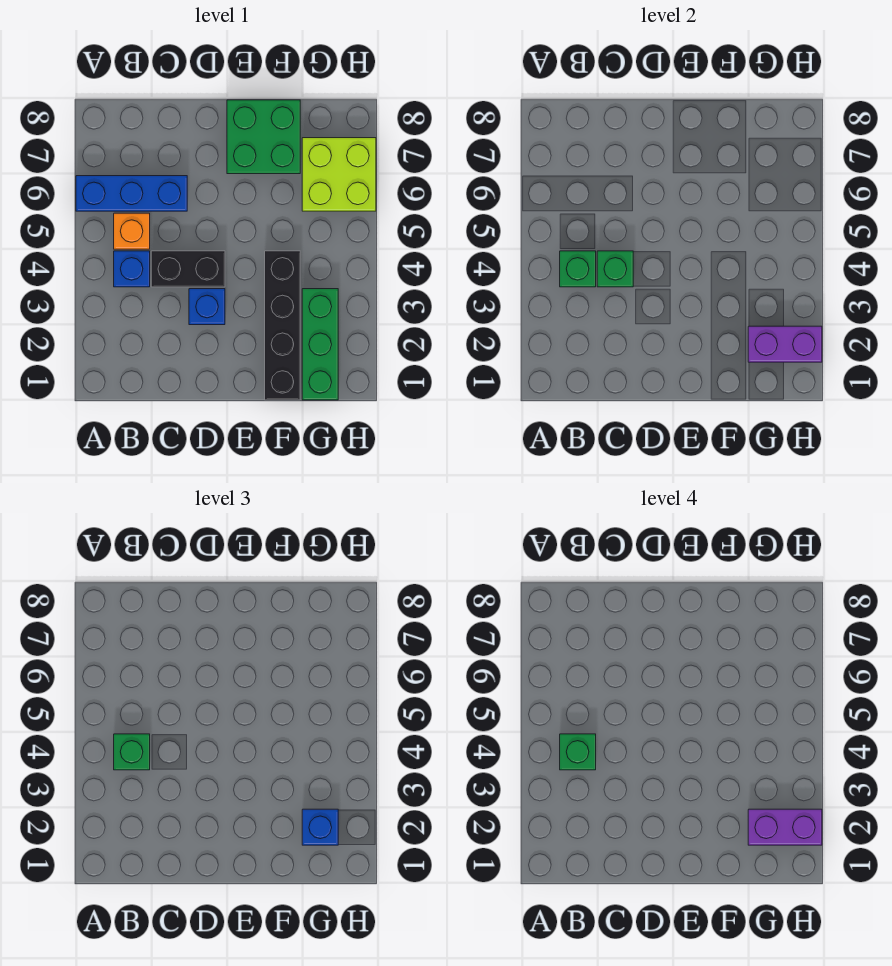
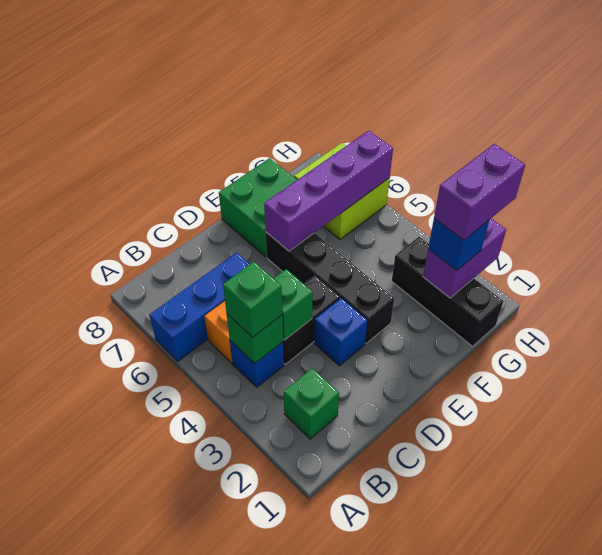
green 1x1 brick [560,734,596,770] -> green 1x1 brick moved to [284,368,339,439]
none -> purple 1x4 brick [264,131,393,251]
black 1x4 brick [265,251,300,400] -> black 1x4 brick moved to [266,232,394,343]
green 1x3 brick [302,289,338,400] -> black 1x3 brick [392,237,503,346]

